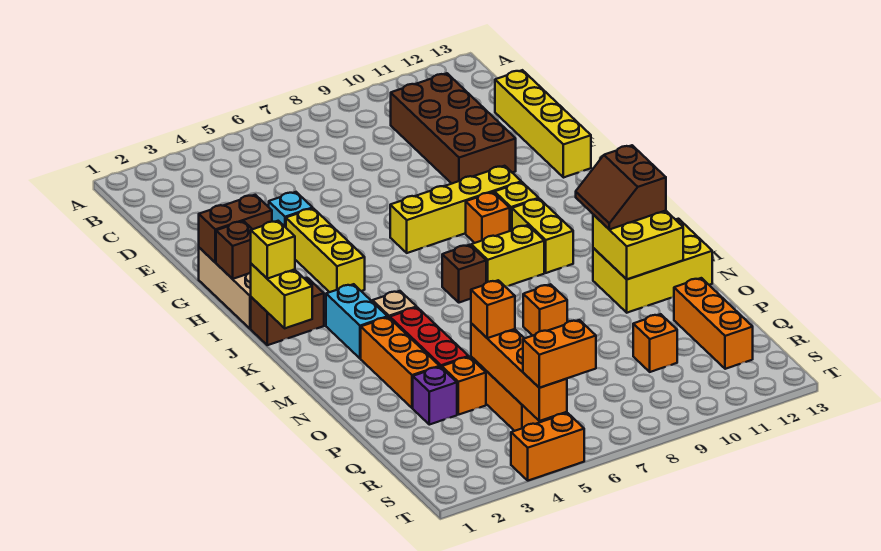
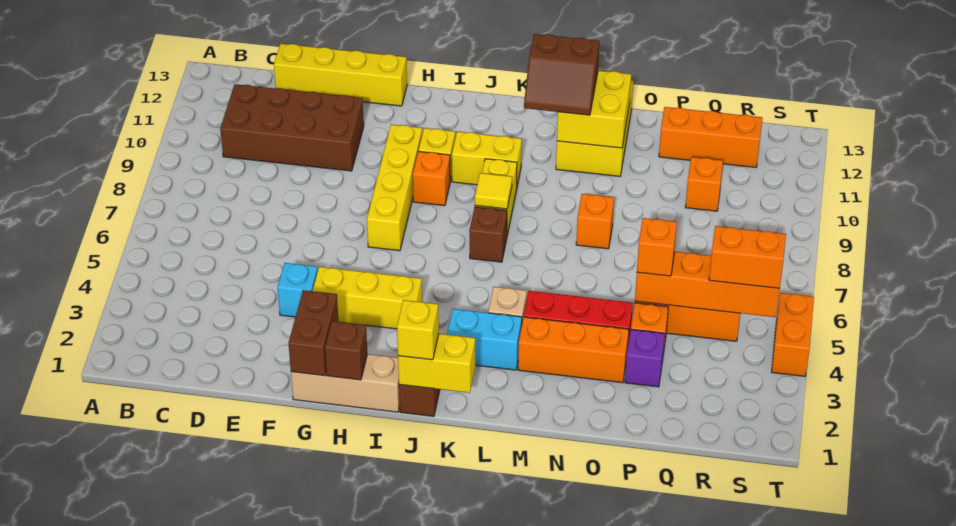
none -> yellow 1x1 tile [475,173,512,209]
orange 1x2 brick [523,320,596,388] -> orange 1x2 brick turned to [709,226,786,288]

